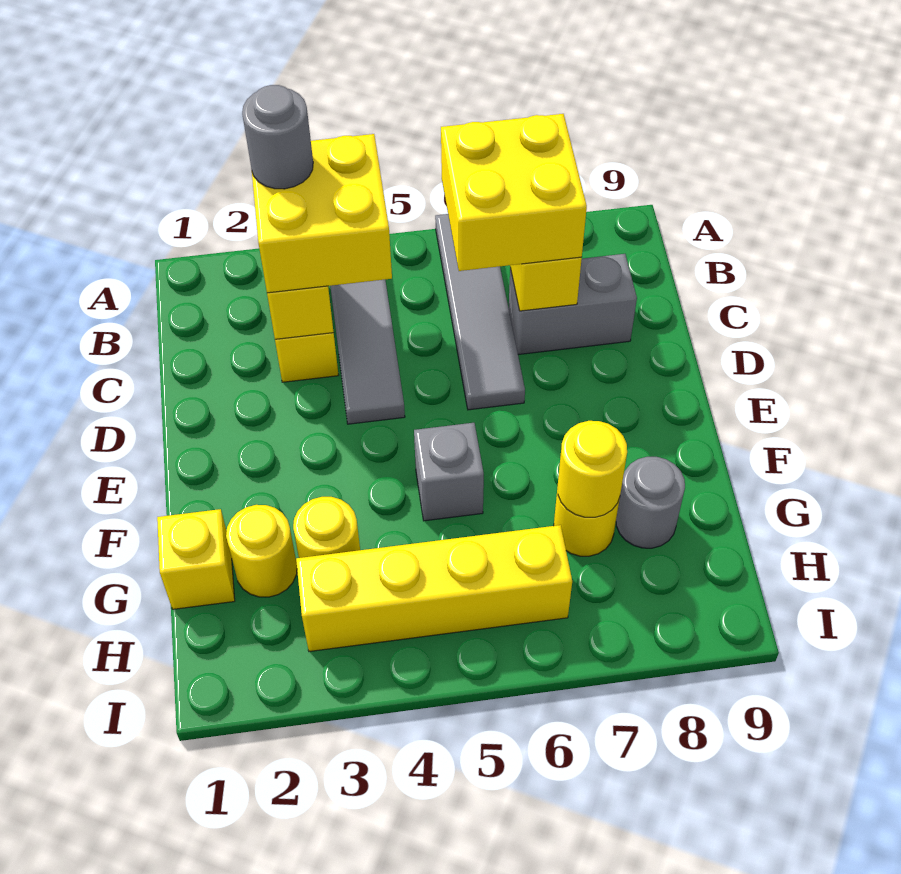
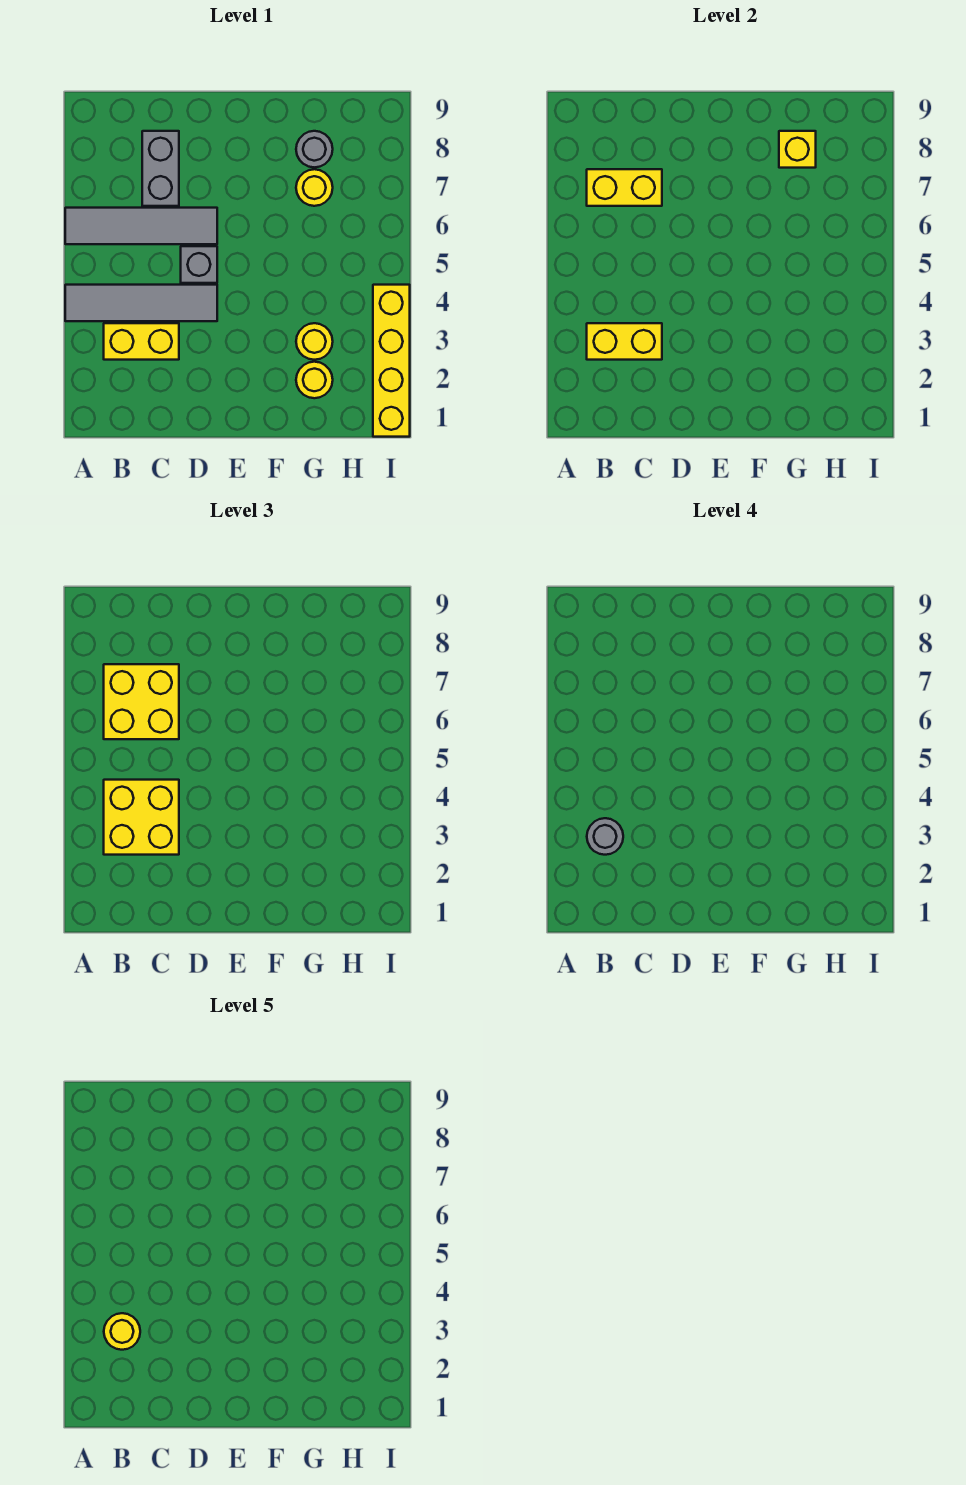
grey 1x1 brick [414,423,484,521] -> grey 1x1 brick moved to [181,246,217,283]
yellow 1x1 brick [157,509,235,609] -> yellow 1x1 brick moved to [779,131,816,168]
yellow 1x1 round brick [558,421,627,517] -> yellow 1x1 round brick moved to [104,1313,140,1350]
yellow 1x4 brick [296,525,572,651] -> yellow 1x4 brick moved to [373,285,410,437]

